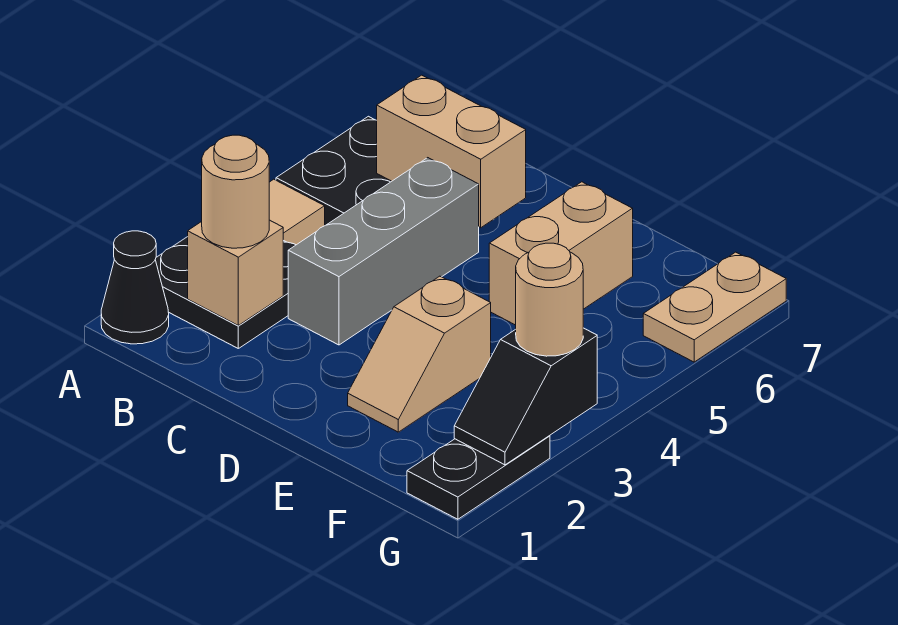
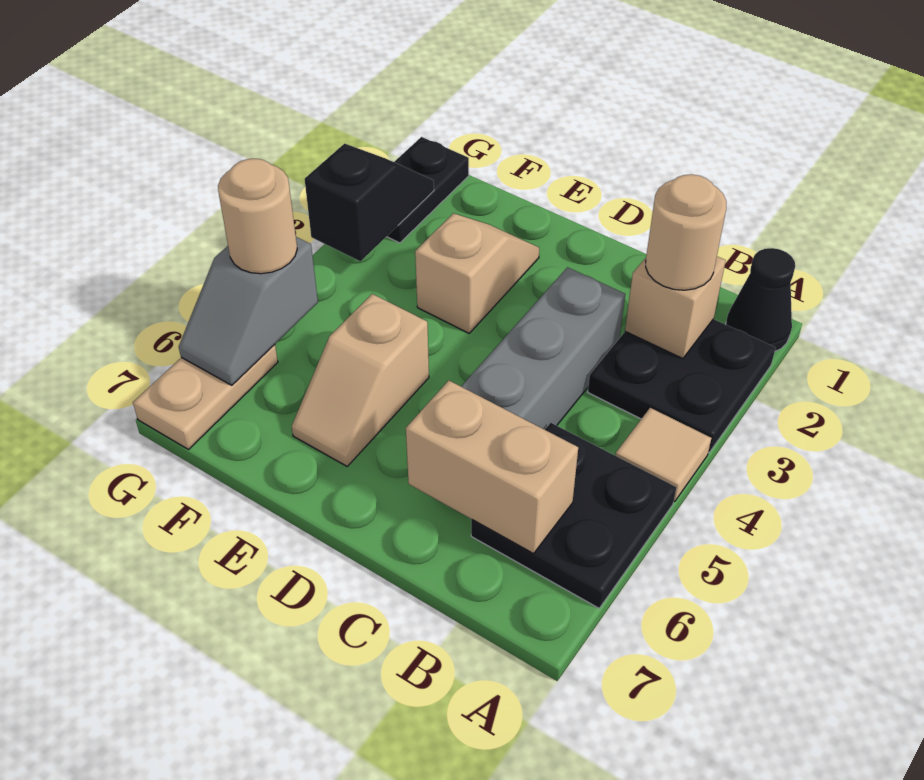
tan 1x2 brick [489,182,633,325] -> tan 1x2 slope [292,294,429,466]
tan 1x1 round brick [516,243,583,356] -> tan 1x1 round brick moved to [218,159,297,274]
none -> grey 1x2 slope [179,237,318,385]

